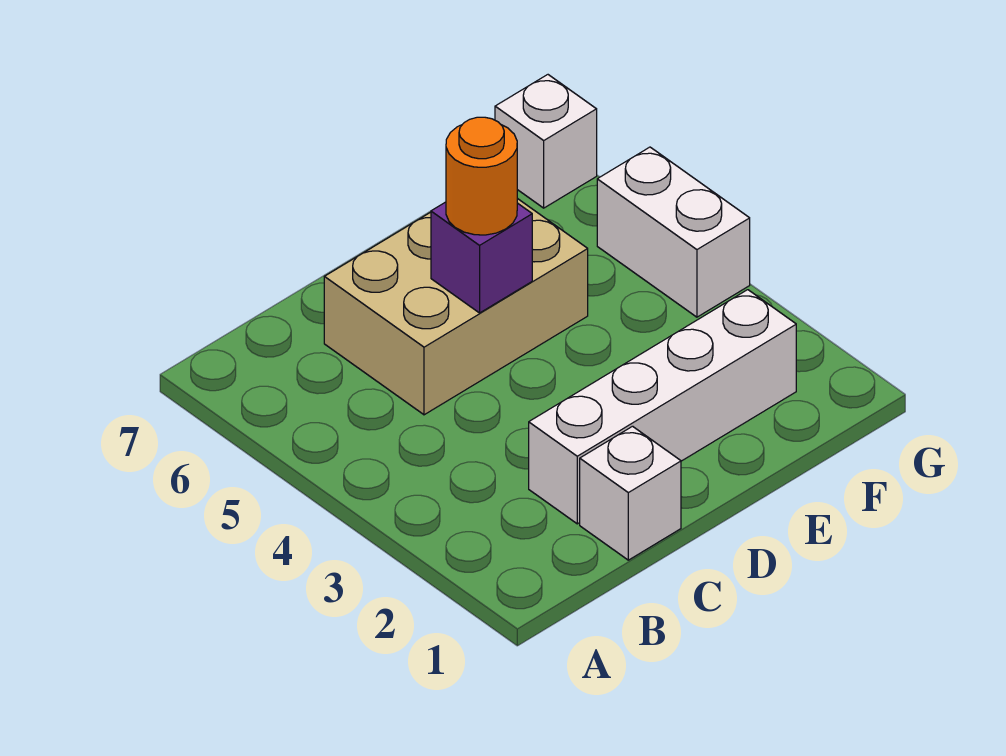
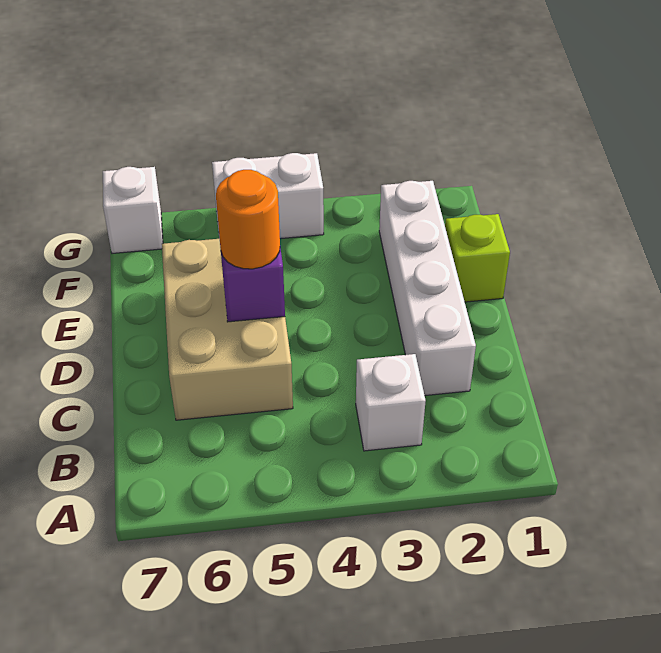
white 1x1 brick [580,426,681,560] -> white 1x1 brick moved to [356,354,426,451]
none -> lime 1x1 brick [445,214,510,302]

